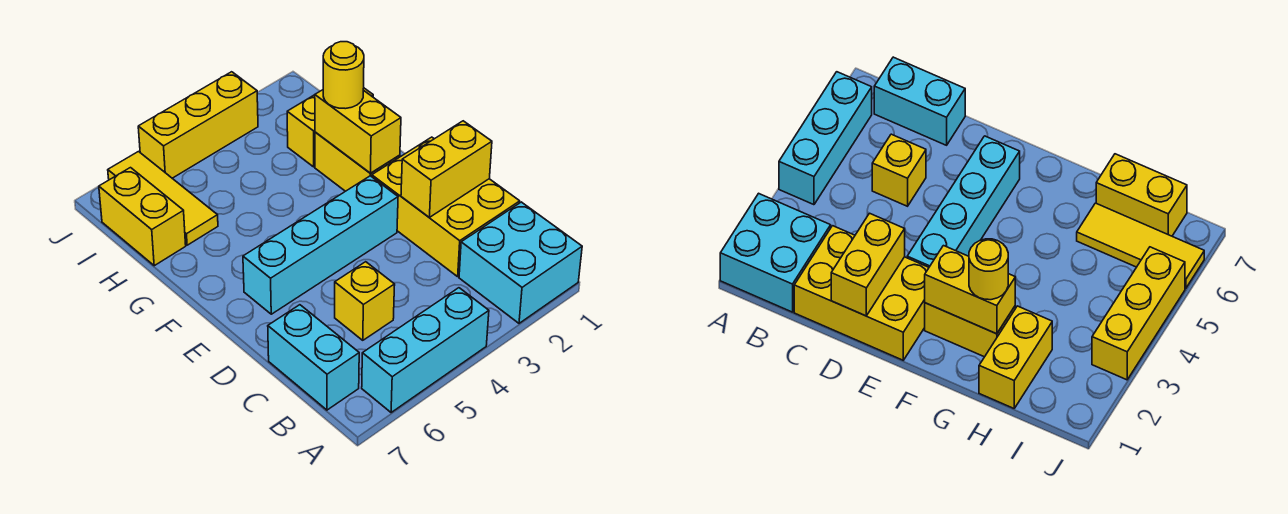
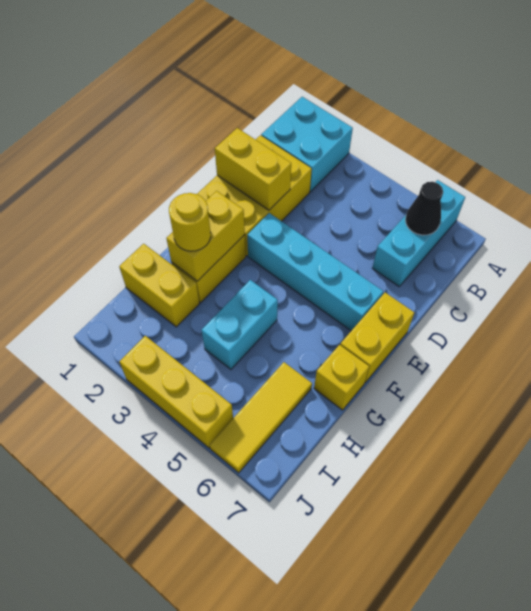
cyan 1x3 brick [362,288,489,413] -> cyan 1x3 brick turned to [372,180,465,286]
none -> black 1x1 cone [405,182,443,235]
cyan 1x2 brick [268,305,359,410] -> cyan 1x2 brick moved to [202,280,278,369]
yellow 1x1 brick [335,262,395,340] -> yellow 1x1 brick moved to [314,345,369,410]
yellow 1x2 brick [99,168,186,266] -> yellow 1x2 brick moved to [340,293,414,383]

